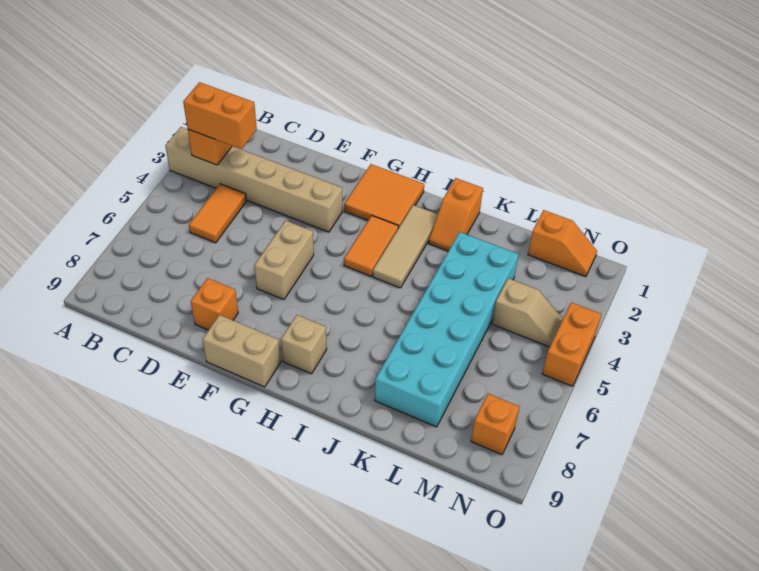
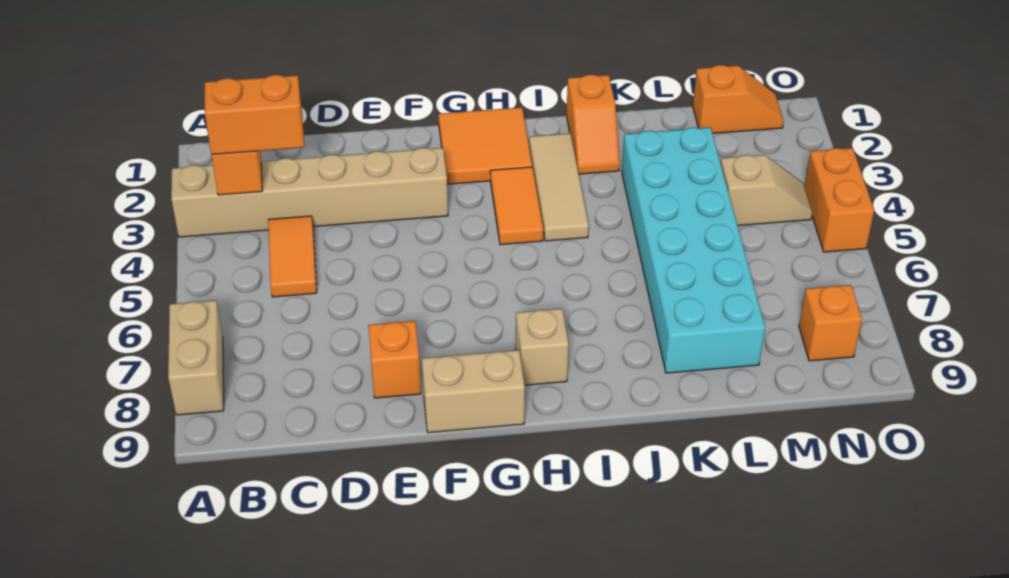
tan 1x2 brick [254,221,314,300] -> tan 1x2 brick moved to [168,300,224,415]

